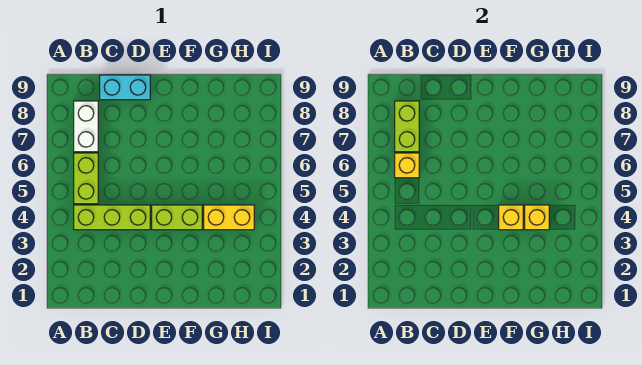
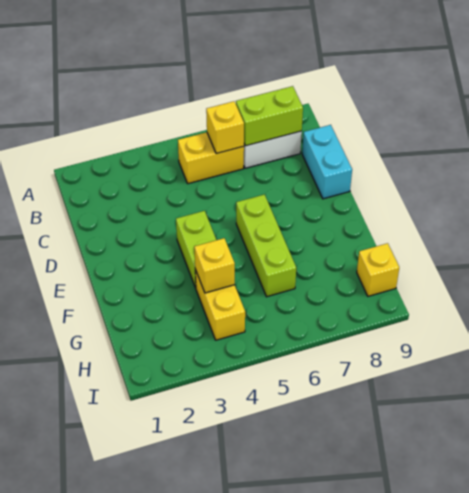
lime 1x3 brick [74,205,150,230] -> lime 1x3 brick moved to [236,195,296,297]
lime 1x2 brick [74,153,98,204] -> yellow 1x2 brick [178,132,244,184]
yellow 1x1 brick [499,205,523,230] -> yellow 1x1 brick moved to [357,243,399,296]

